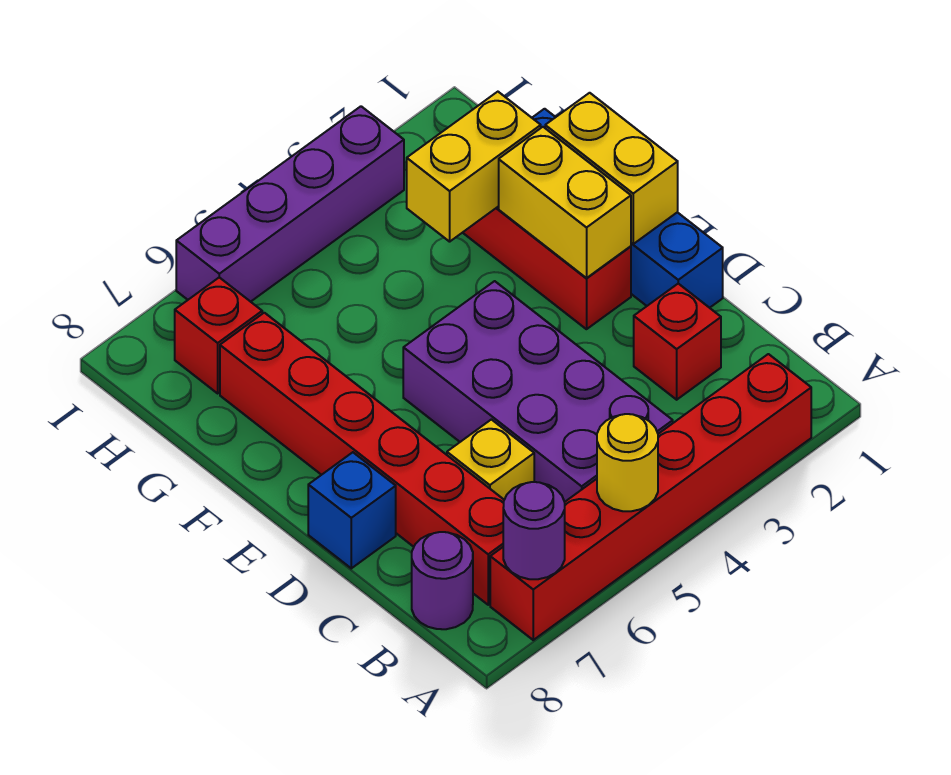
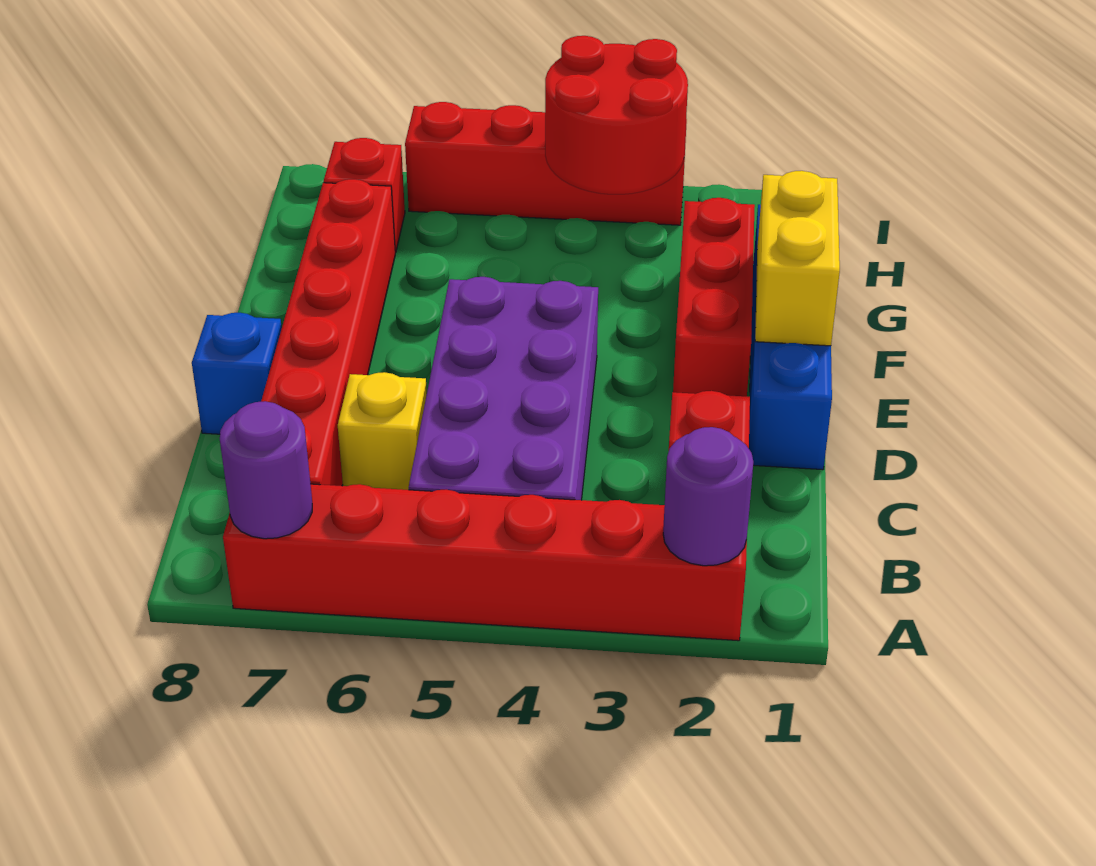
yellow 1x1 round brick [597,414,658,511] -> none
purple 1x1 round brick [412,532,473,629] -> purple 1x1 round brick moved to [663,427,753,566]
yellow 1x2 brick [499,127,631,278] -> none
yellow 1x2 brick [407,92,541,242] -> none
none -> red 2x2 round brick [545,36,688,194]
purple 1x4 brick [176,106,404,302] -> red 1x4 brick [405,102,687,225]

